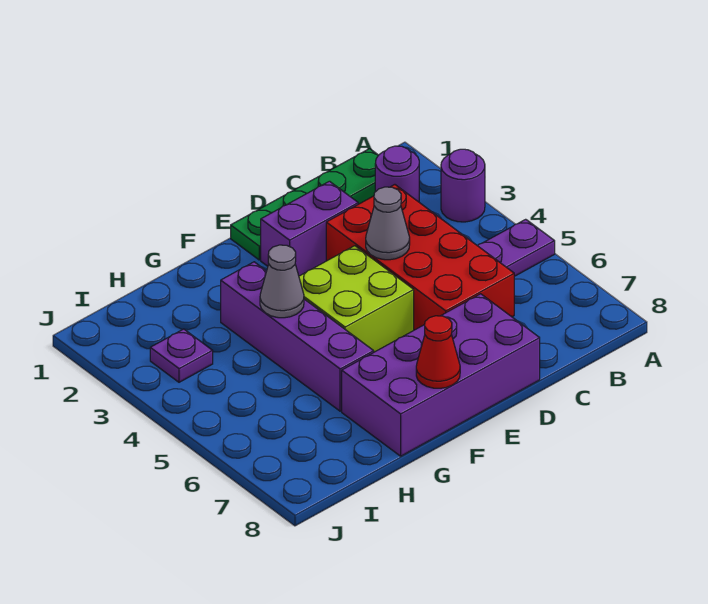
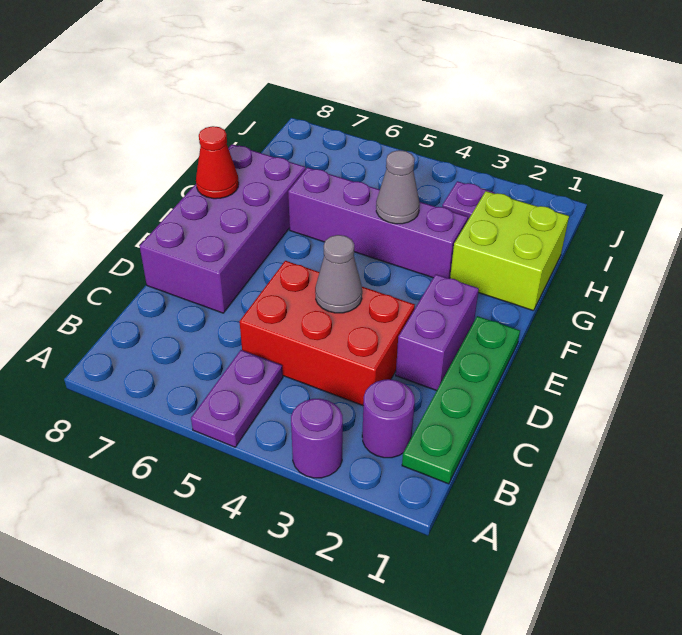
red 2x4 brick [326,185,514,330] -> red 2x3 brick [239,261,415,406]
lime 2x2 brick [299,246,414,352] -> lime 2x2 brick moved to [450,191,569,311]

